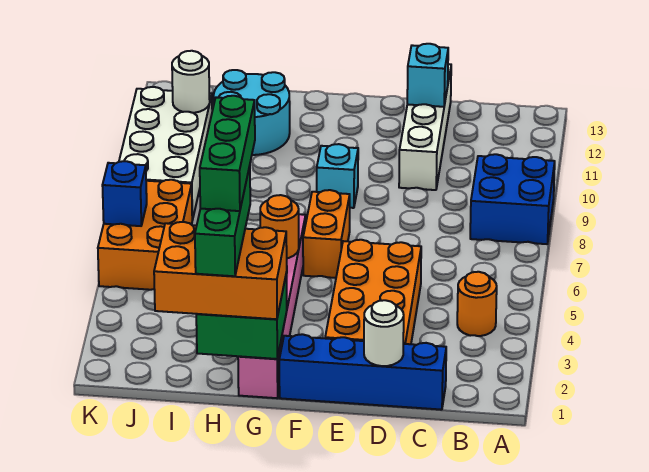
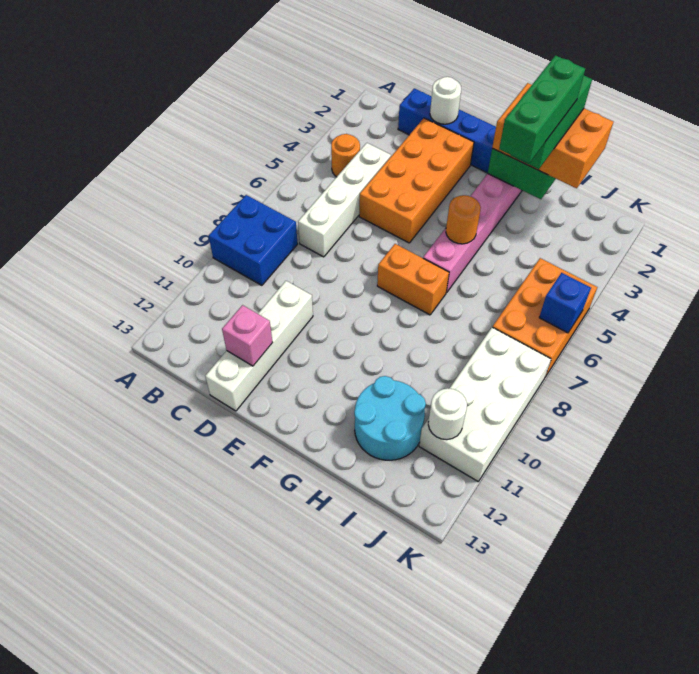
none -> white 1x4 brick [298,143,391,257]
cyan 1x1 brick [407,44,448,107] -> pink 1x1 brick [222,305,273,366]
orange 1x2 brick [303,190,350,278] -> orange 1x2 brick turned to [377,244,449,315]
cyan 1x1 brick [317,144,358,208] -> none

